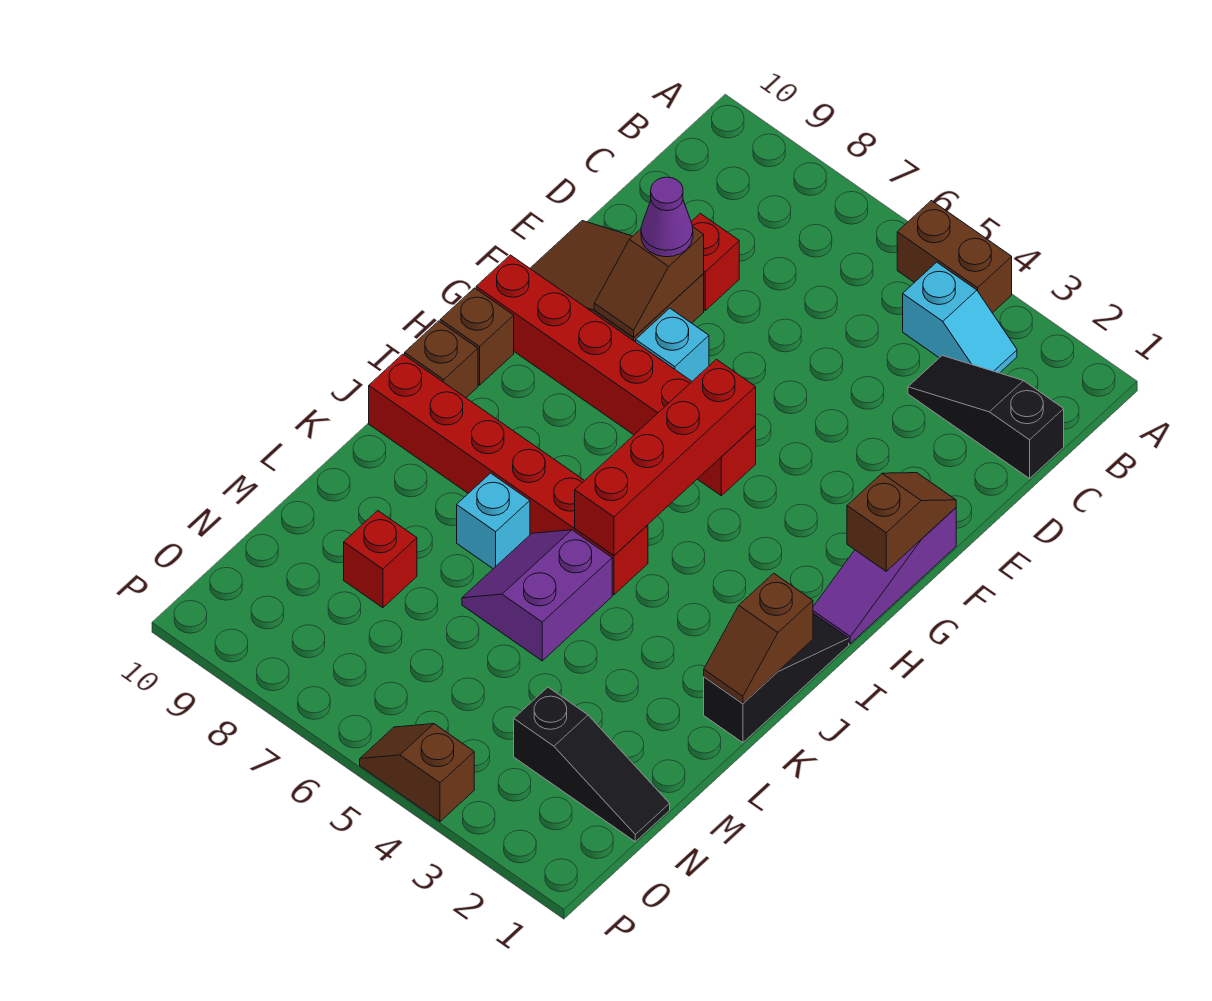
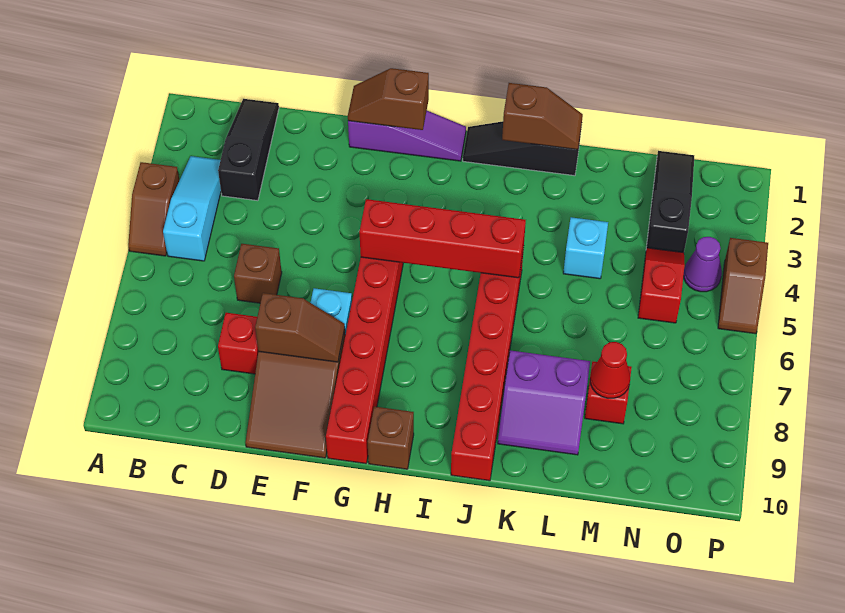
brown 1x2 brick [897,201,1012,313] -> brown 1x2 slope [128,162,179,256]
cyan 1x2 slope [903,262,1017,373] -> cyan 1x3 slope [163,156,221,261]
black 1x3 slope [908,356,1064,478] -> black 1x3 slope turned to [218,99,279,201]
purple 1x1 cone [641,177,693,257] -> purple 1x1 cone moved to [684,237,722,292]
brown 1x1 brick [405,321,478,398] -> brown 1x1 brick moved to [234,244,282,303]
purple 2x2 slope [462,530,612,661] -> purple 2x2 slope moved to [498,350,590,455]
cyan 1x1 brick [457,473,530,569] -> cyan 1x1 brick moved to [563,217,608,279]
none -> red 1x1 cone [590,342,630,398]
none -> red 1x2 slope [638,248,685,323]

